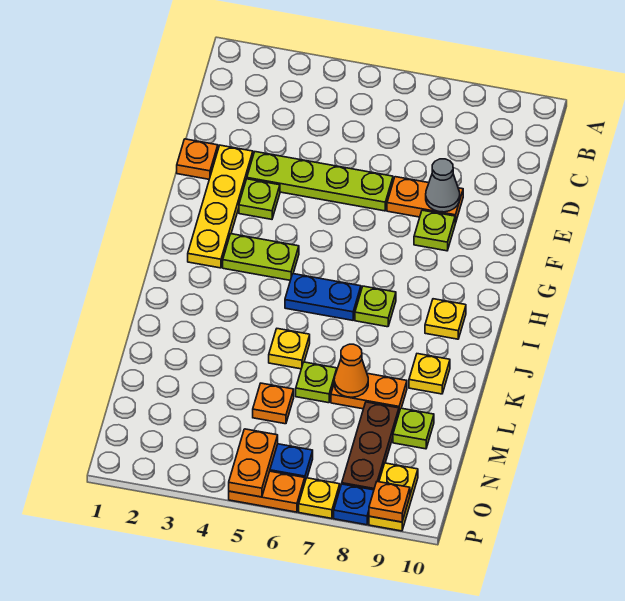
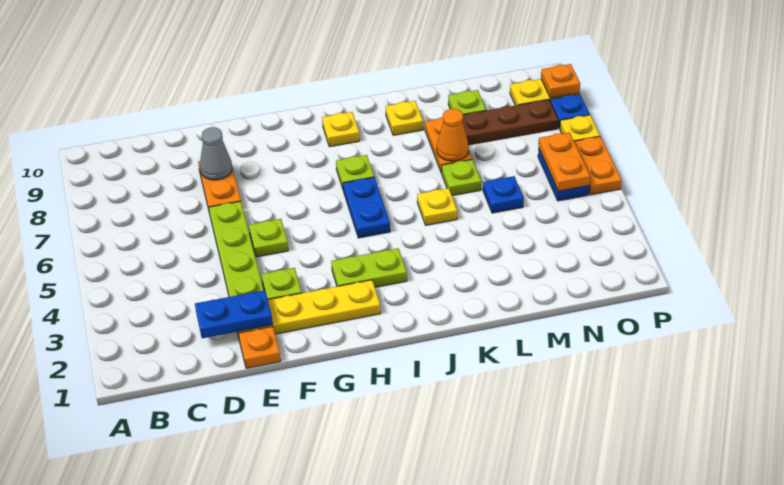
none -> blue 1x2 plate [195,290,273,338]
lime 1x1 plate [414,210,455,251] -> lime 1x1 plate moved to [249,219,288,257]
lime 1x2 plate [223,234,299,280] -> lime 1x2 plate turned to [331,248,407,287]
orange 1x1 plate [253,383,294,424] -> blue 1x1 plate [483,176,524,213]
orange 1x2 plate [229,429,278,497] -> orange 1x2 plate turned to [539,132,590,191]

